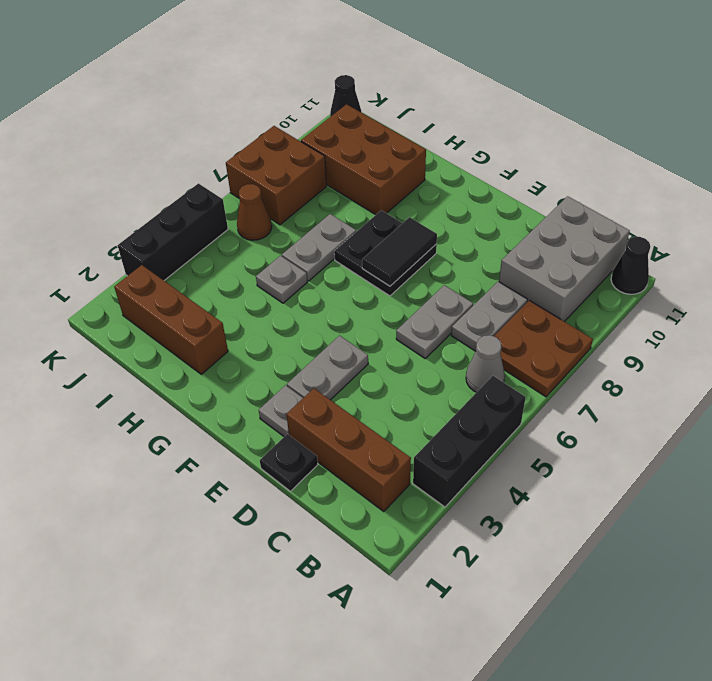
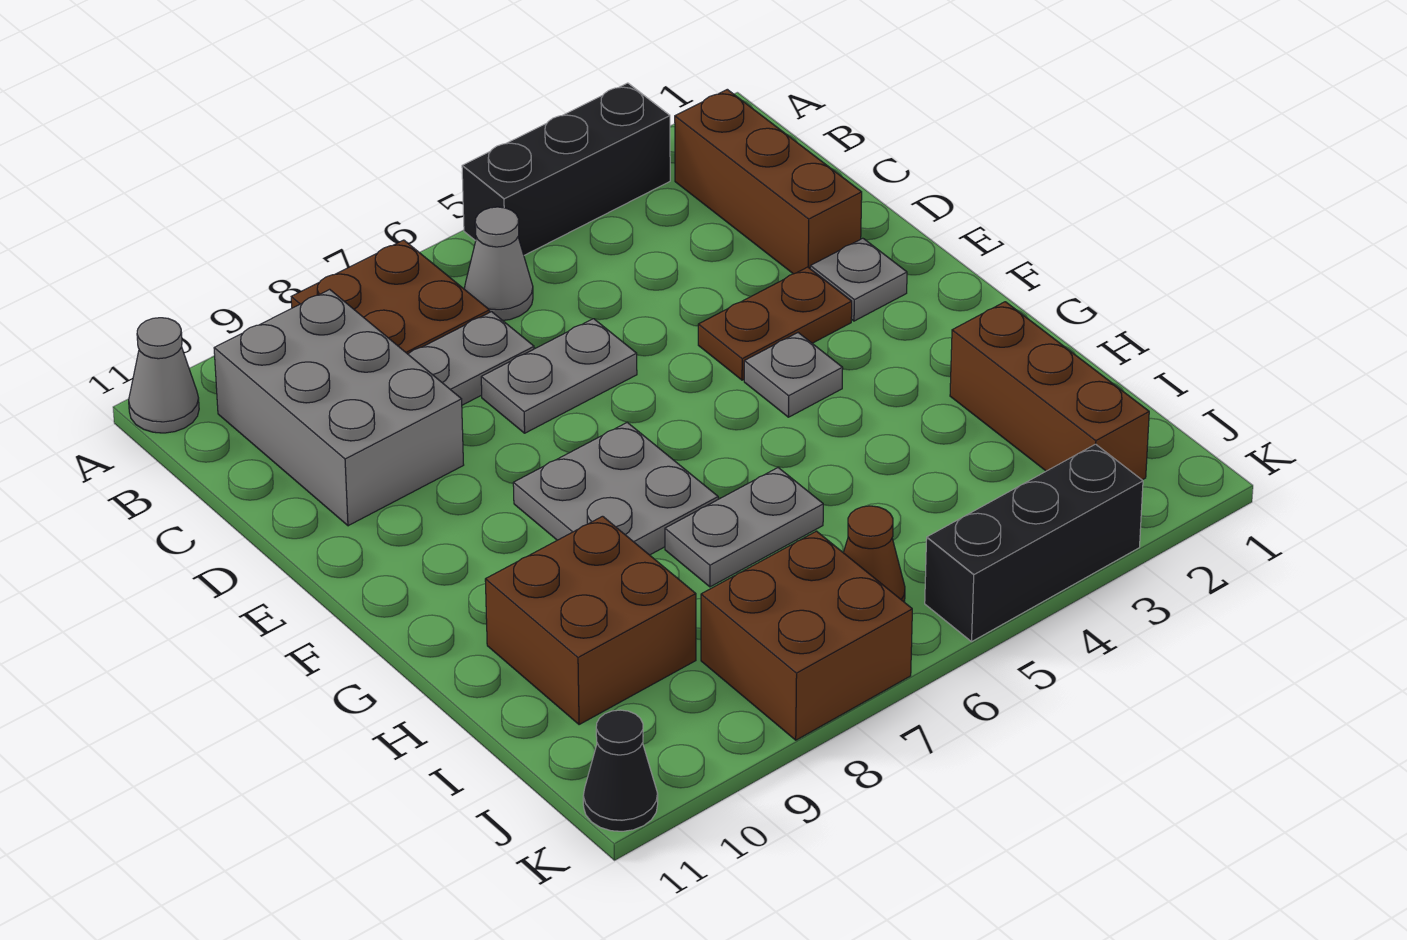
black 1x1 cone [611,237,651,294] -> grey 1x1 cone [129,318,199,433]
grey 2x3 brick [499,196,630,322] -> grey 2x3 brick turned to [214,289,464,526]
black 1x1 plate [260,434,318,491] -> none
grey 1x2 plate [287,336,368,400] -> brown 1x2 plate [698,267,852,380]
black 2x2 plate [334,210,437,296] -> grey 2x2 plate [513,423,718,555]
black 1x2 tile [362,217,437,286] -> none
grey 1x1 plate [256,256,307,303] -> grey 1x1 plate moved to [744,333,843,417]
brown 2x3 brick [301,104,426,215] -> brown 2x2 brick [485,516,696,725]

